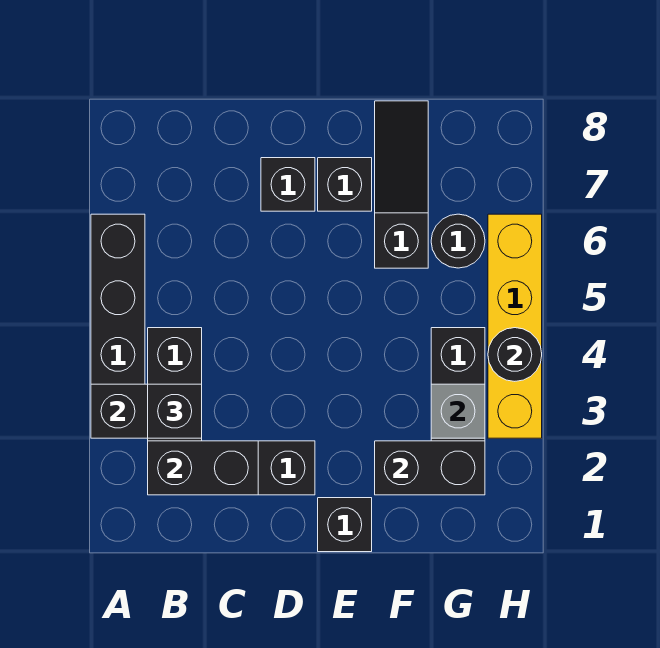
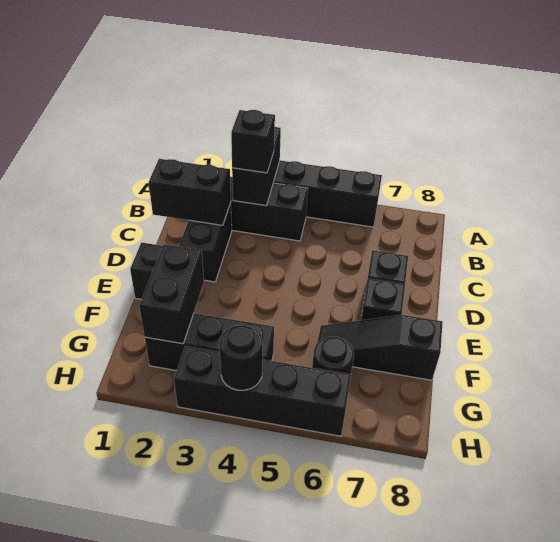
black 1x2 brick [148,441,258,495] -> black 1x2 brick turned to [149,159,231,225]
black 1x3 slope [375,101,428,268] -> black 1x3 slope turned to [317,315,443,380]
grey 1x1 brick [431,384,485,438] -> none
yellow 1x4 brick [488,214,542,438] -> black 1x4 brick [174,346,351,436]

